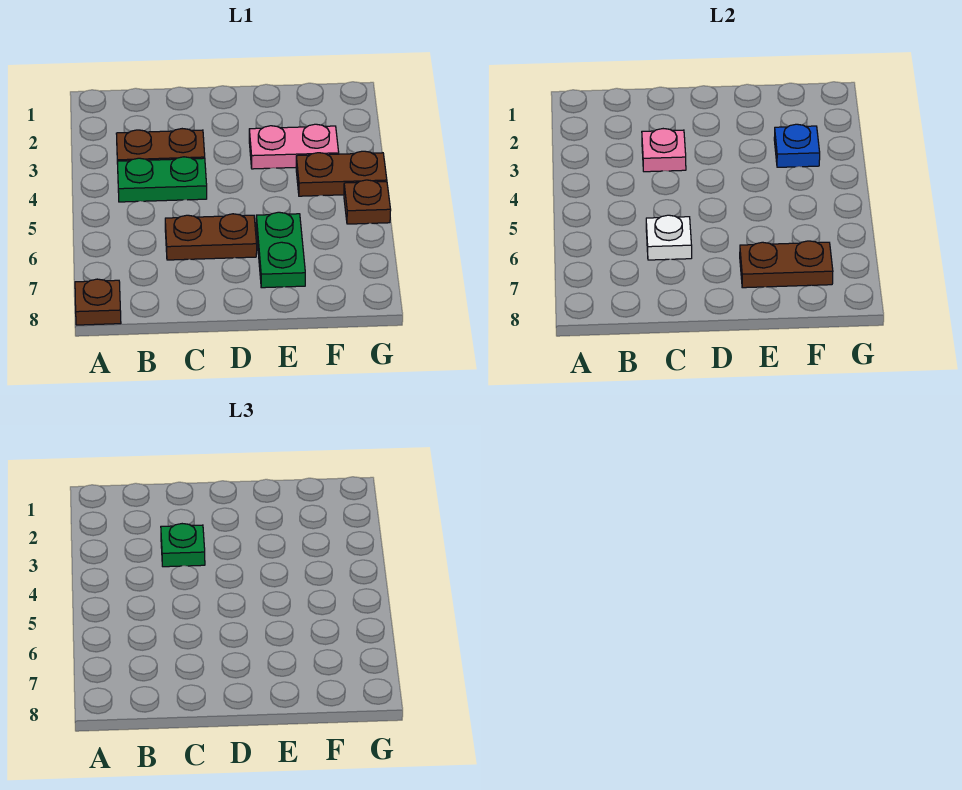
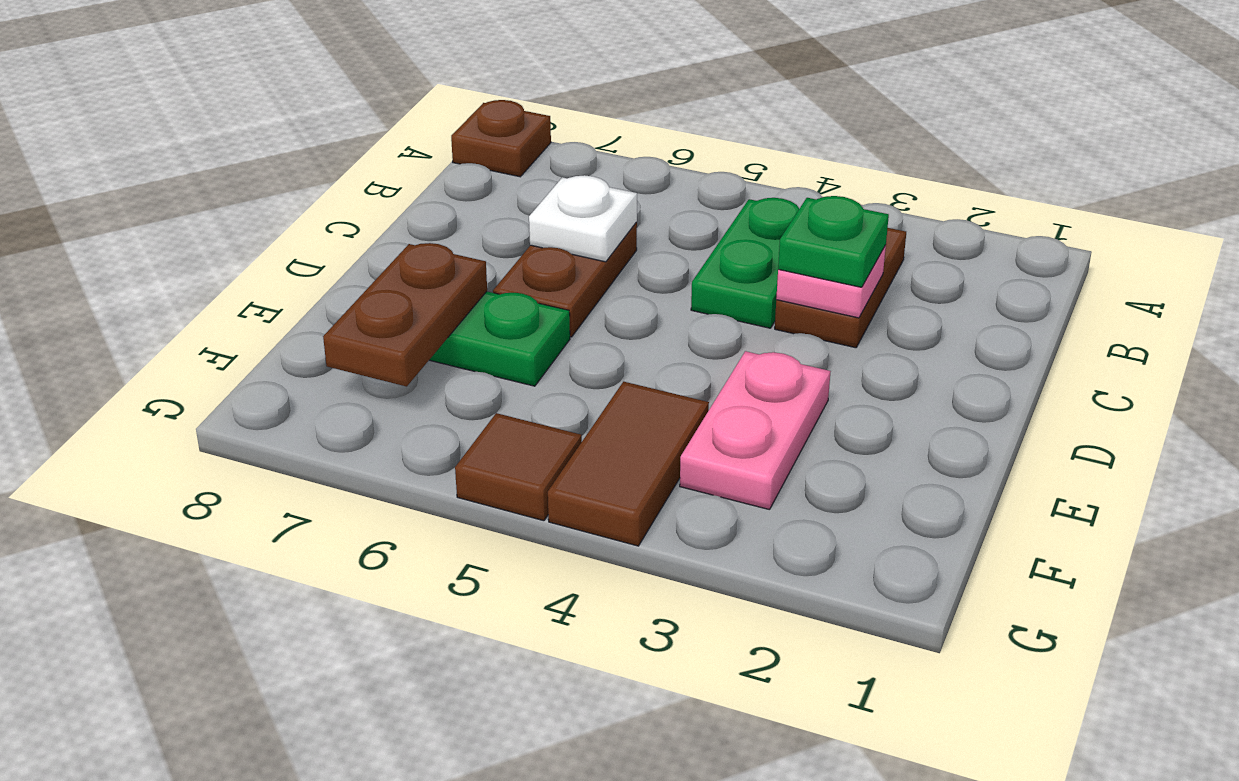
blue 1x1 plate [774,124,820,167] -> none
brown 1x2 plate [296,151,387,196] -> brown 1x2 tile [548,382,709,546]
brown 1x1 plate [344,180,391,224] -> brown 1x1 tile [455,413,582,521]

